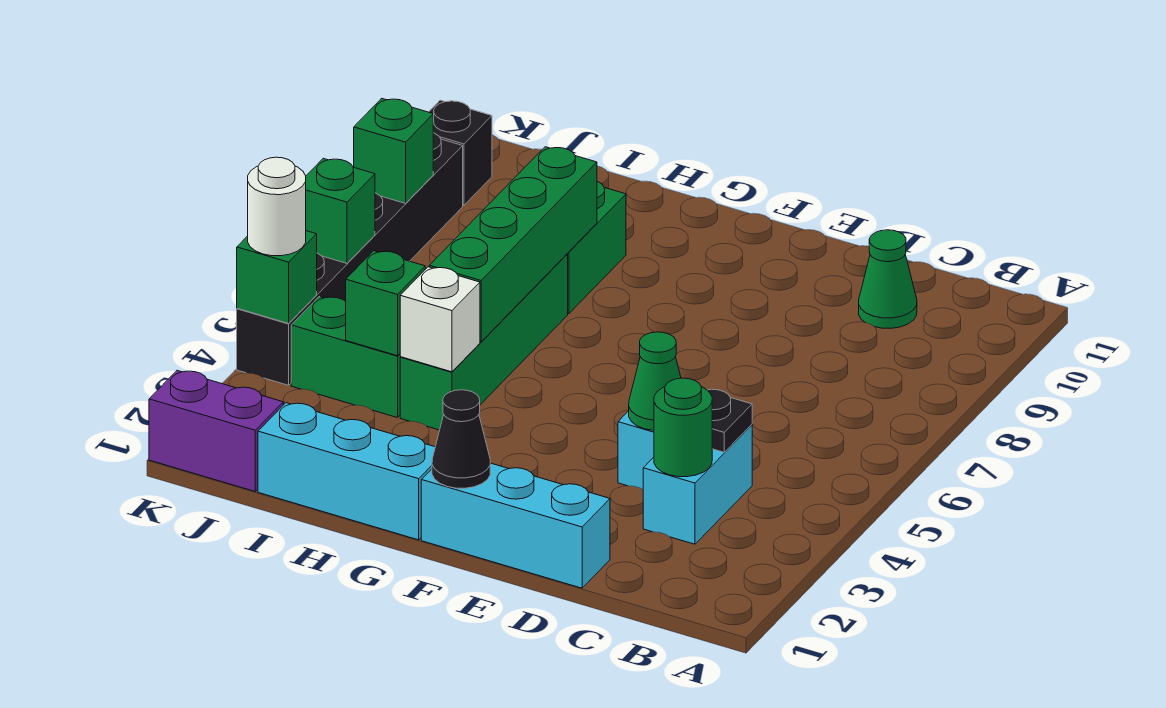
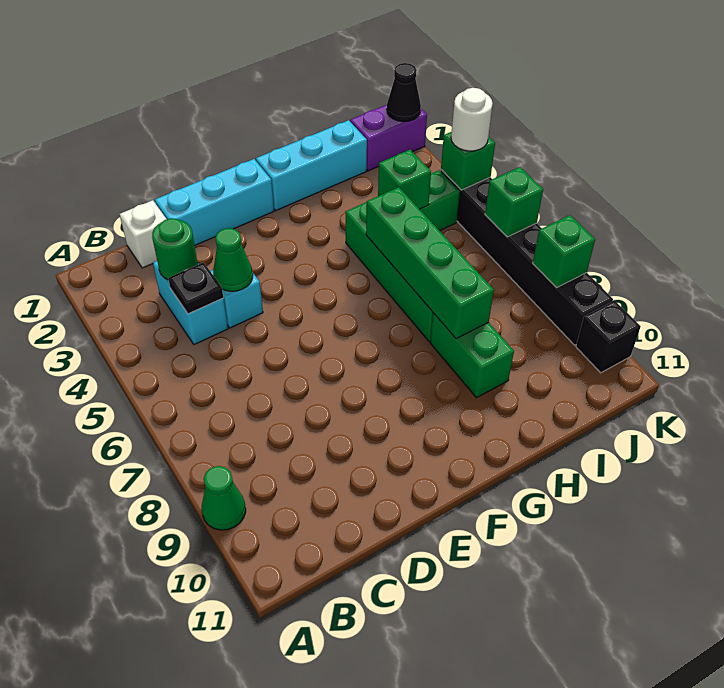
green 1x1 cone [859,230,917,328] -> green 1x1 cone moved to [202,466,246,530]
black 1x1 cone [432,390,490,488] -> black 1x1 cone moved to [387,63,421,122]
white 1x1 brick [400,267,480,372] -> white 1x1 brick moved to [120,200,166,268]

